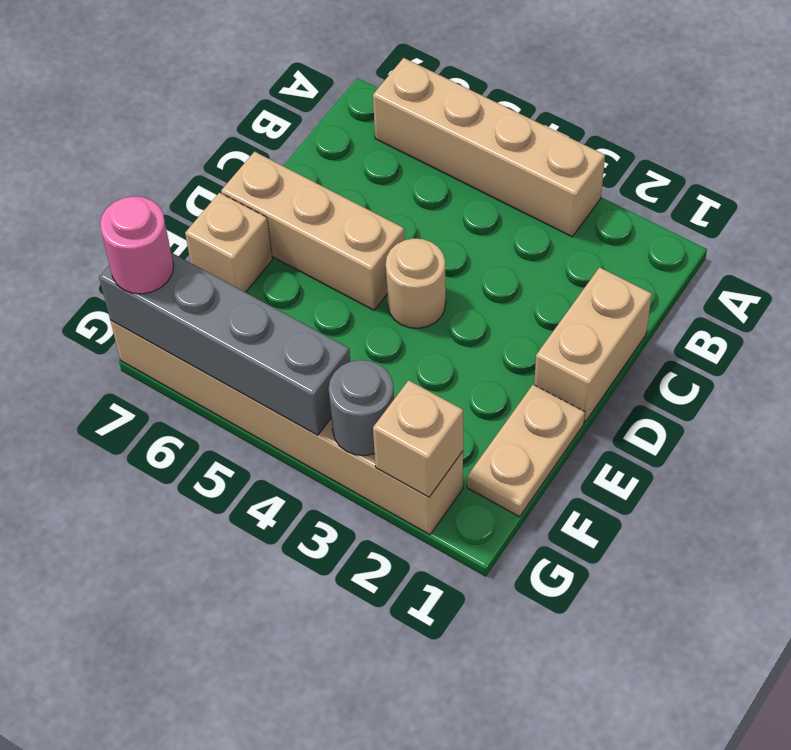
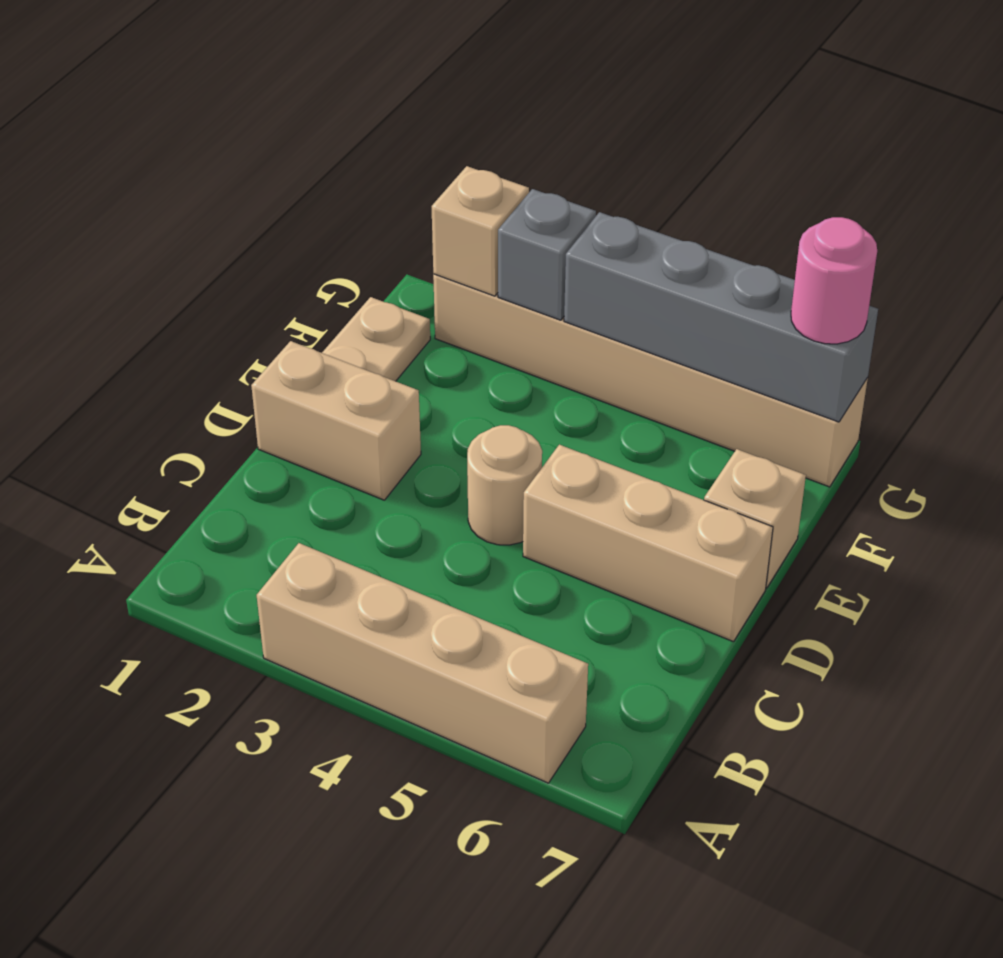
tan 1x2 brick [534,267,652,422] -> tan 1x2 brick turned to [251,341,421,500]
grey 1x1 round brick [329,360,394,456] -> grey 1x1 brick [498,189,596,320]

